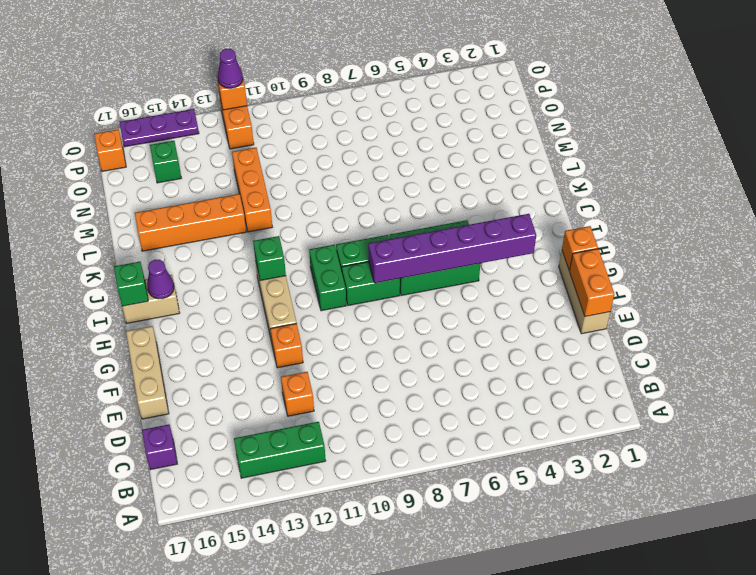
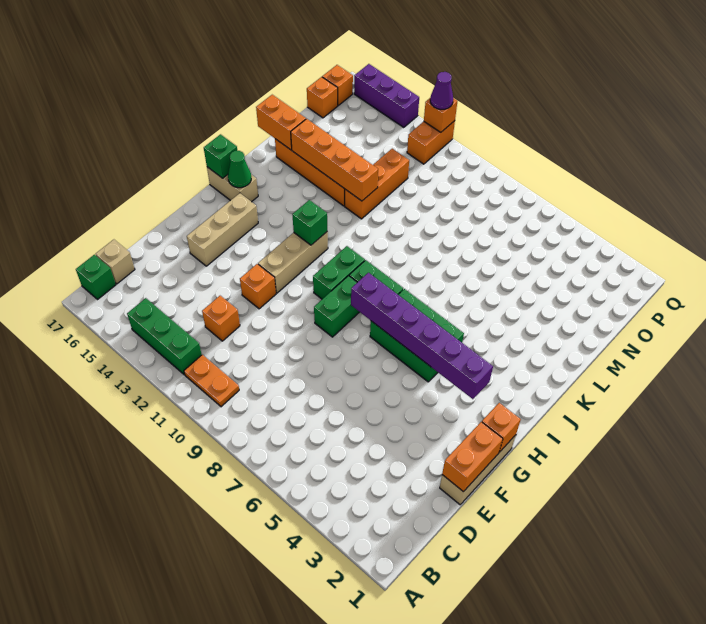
none -> orange 1x2 plate [184,355,239,407]
purple 1x1 brick [142,425,177,470] -> tan 1x1 brick [96,240,135,284]
tan 1x3 brick [126,326,169,419] -> tan 1x3 brick moved to [187,193,258,266]
green 1x2 brick [342,262,400,306] -> green 1x2 brick turned to [314,276,359,337]
purple 1x1 cone [147,260,174,299] -> green 1x1 cone [228,151,251,188]
none -> orange 1x4 brick [291,119,378,201]
none -> orange 1x2 brick [256,95,306,150]
green 1x1 brick [150,141,181,183] -> green 1x1 brick moved to [76,255,116,300]
none -> orange 1x1 brick [307,77,338,118]
purple 1x3 plate [120,109,199,147] -> purple 1x3 brick [354,64,419,128]

